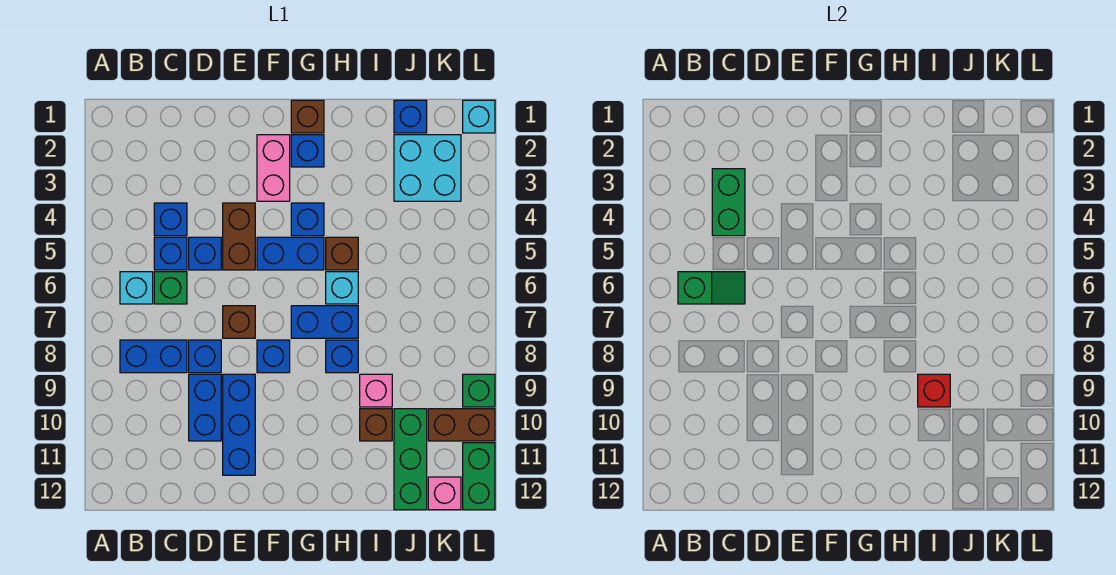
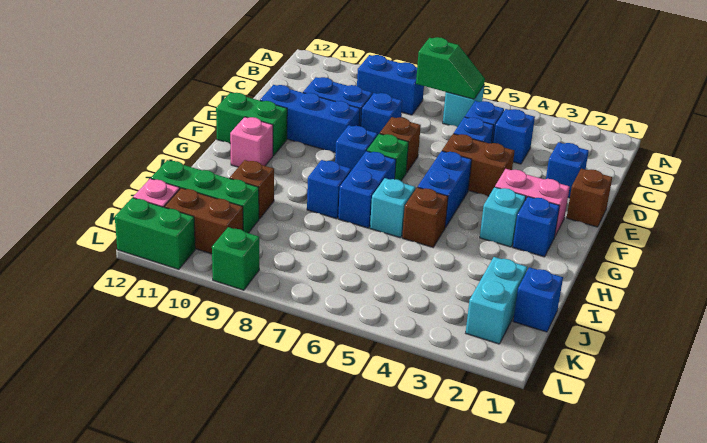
green 1x2 slope [678,272,745,304] -> green 1x2 slope turned to [416,37,485,99]
blue 1x2 brick [120,340,187,373] -> blue 1x2 brick turned to [357,55,424,115]
green 1x2 brick [712,169,745,236] -> green 1x2 brick moved to [216,93,287,156]
green 1x1 brick [154,272,187,304] -> green 1x1 brick moved to [367,134,409,181]
brown 1x1 brick [291,100,324,133] -> brown 1x1 brick moved to [567,169,612,227]
blue 1x1 brick [291,203,324,236] -> blue 1x1 brick moved to [546,142,589,198]
pink 1x1 brick [360,374,392,407] -> pink 1x1 brick moved to [230,117,273,167]
red 1x1 brick [918,374,950,407] -> none
cyan 2x2 brick [394,135,461,201] -> cyan 1x2 brick [466,257,527,344]
brown 1x2 brick [428,409,495,441] -> brown 1x2 brick turned to [165,188,243,254]
cyan 1x1 brick [463,100,495,133] -> cyan 1x1 brick moved to [480,187,526,247]

